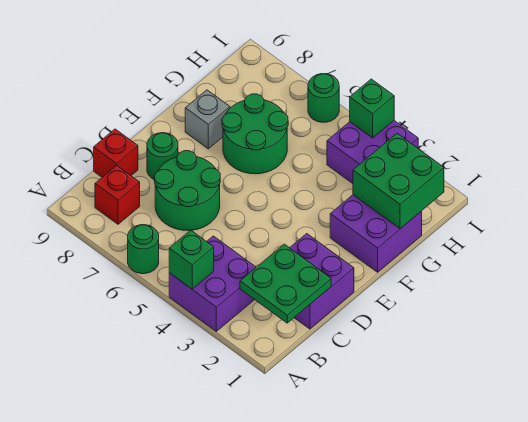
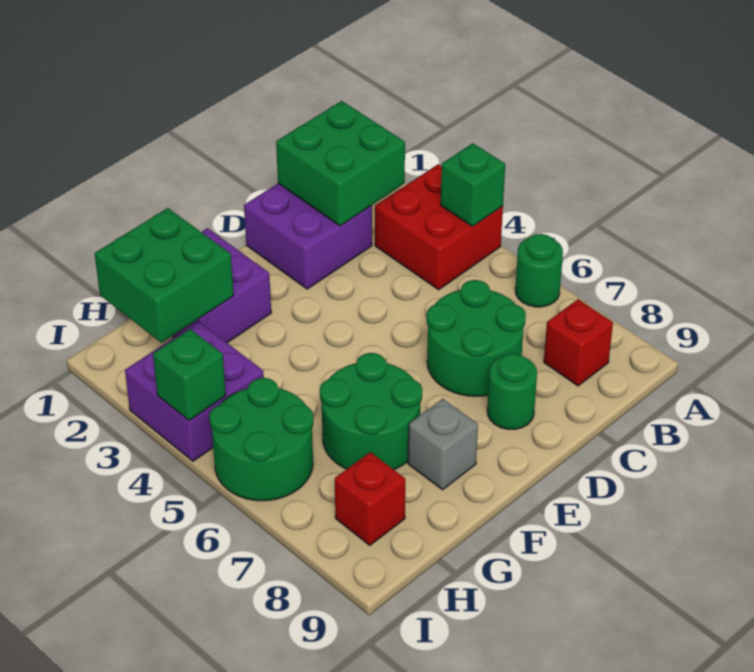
purple 2x2 brick [169,236,256,331] -> red 2x2 brick [375,164,503,290]
green 2x2 plate [240,244,331,323] -> green 2x2 brick [276,101,405,226]
red 1x1 brick [94,129,138,177] -> red 1x1 brick moved to [335,452,405,545]
green 1x1 round brick [308,74,339,122] -> green 2x2 round brick [209,378,313,501]

